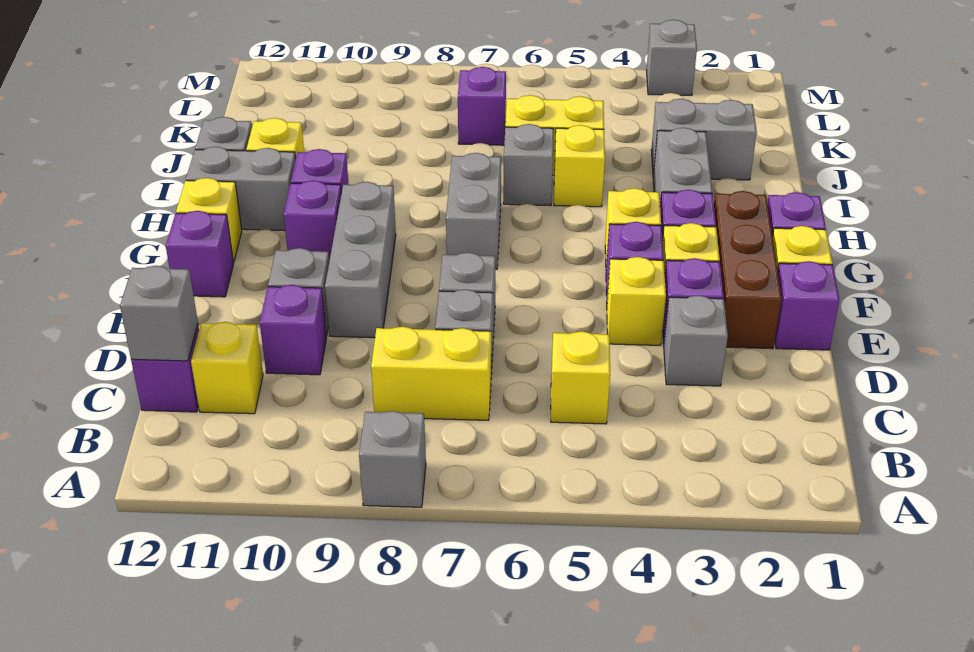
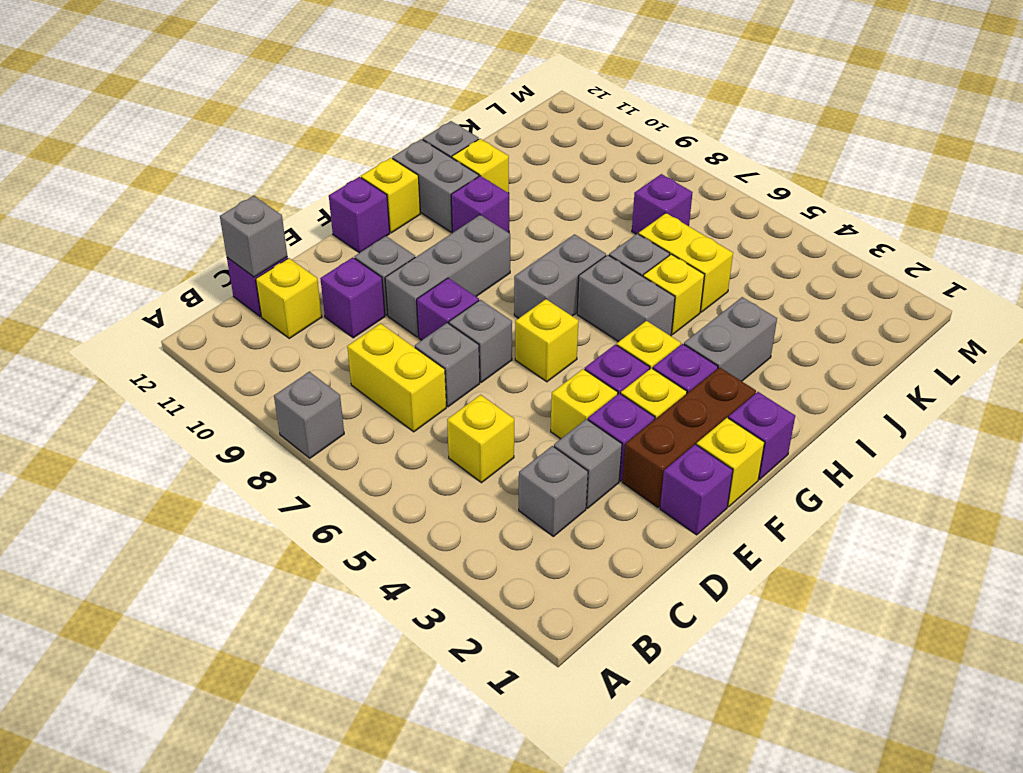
none -> yellow 1x1 brick [515,299,578,382]
purple 1x1 brick [284,180,341,261] -> purple 1x1 brick moved to [417,278,479,340]
grey 1x2 brick [651,99,757,180] -> grey 1x2 brick moved to [577,255,675,342]
grey 1x1 brick [646,20,697,95] -> grey 1x1 brick moved to [519,446,588,536]

